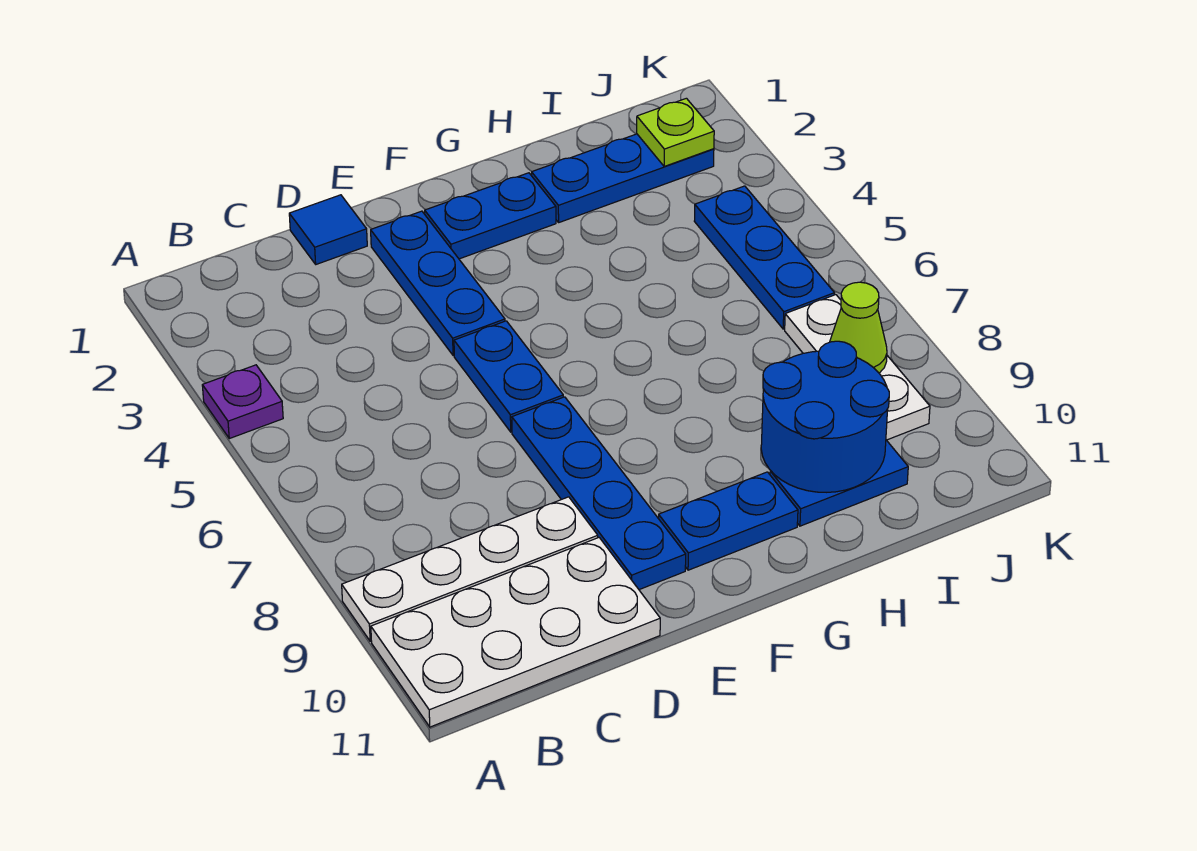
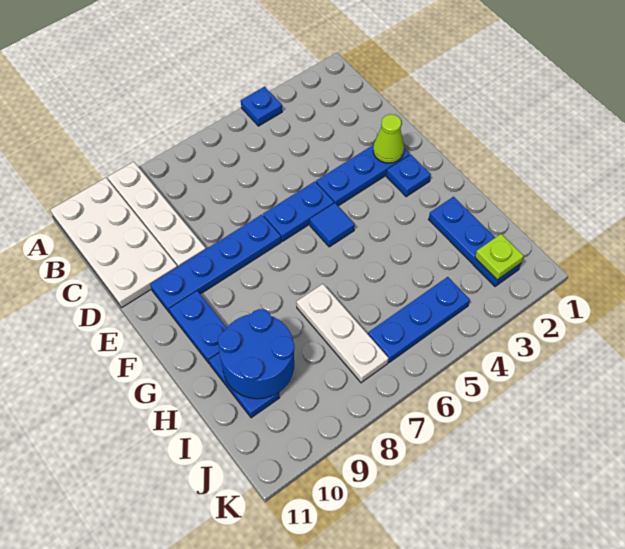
purple 1x1 plate [202,365,283,439] -> blue 1x1 plate [241,87,282,126]
blue 1x1 tile [289,195,367,264] -> blue 1x1 tile moved to [310,203,355,247]
blue 1x2 plate [425,173,556,259] -> blue 1x1 plate [386,155,431,197]
white 1x3 plate [785,295,930,440] -> white 1x3 plate turned to [296,284,389,383]
lime 1x1 cone [830,282,887,373] -> lime 1x1 cone moved to [373,114,404,163]

